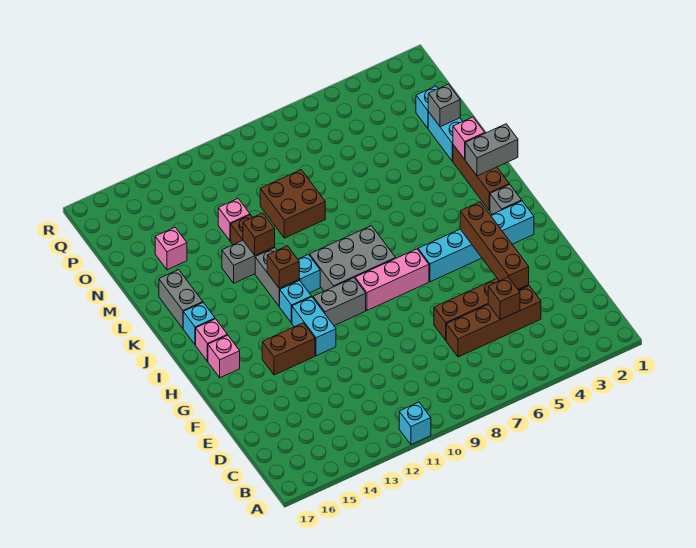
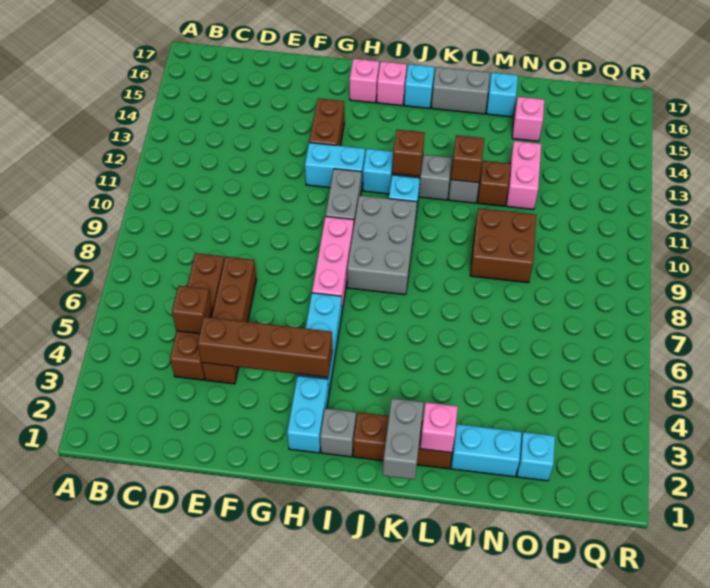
cyan 1x1 brick [399,402,431,445] -> cyan 1x1 brick moved to [486,73,518,117]
grey 1x1 brick [428,84,460,127] -> none
pink 1x1 brick [218,199,250,241] -> pink 1x2 brick [507,141,541,210]

